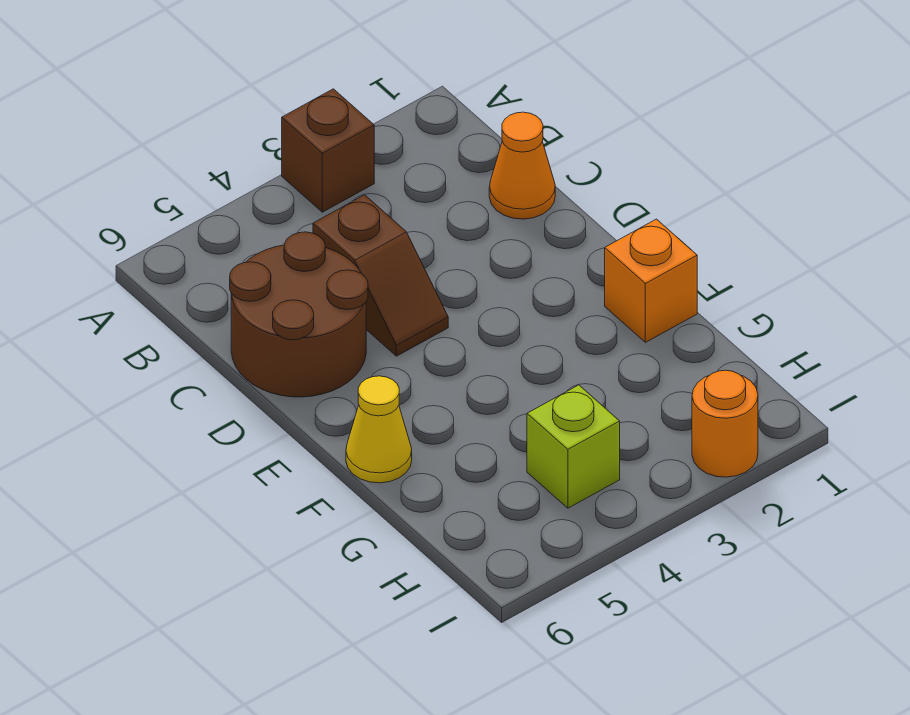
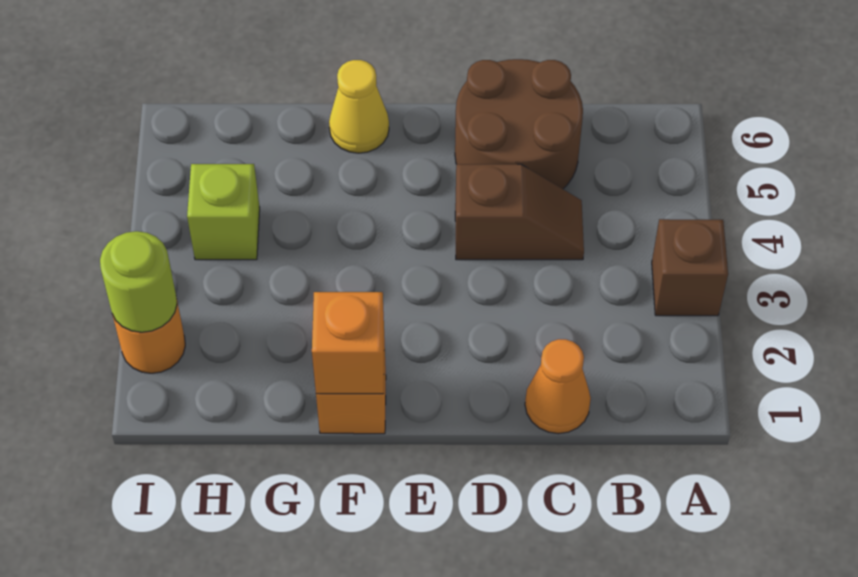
brown 1x2 slope [313,195,448,356] -> brown 1x2 slope turned to [455,164,584,260]
none -> orange 1x1 brick [312,292,384,394]
none -> lime 1x1 round brick [100,231,177,332]

